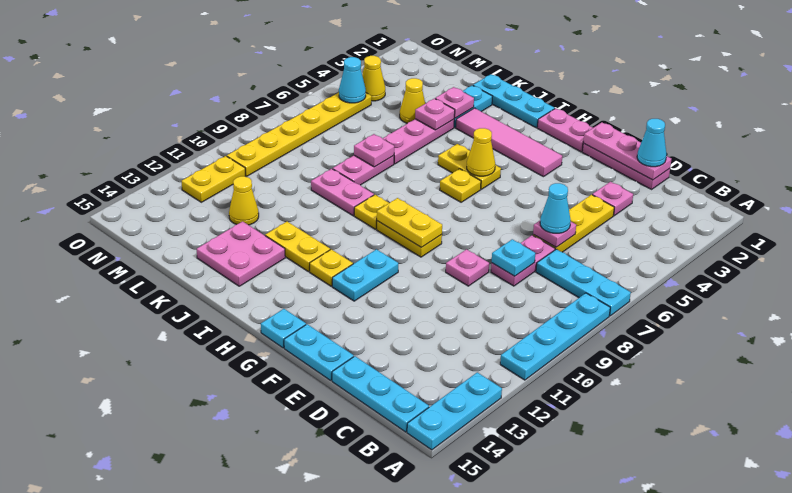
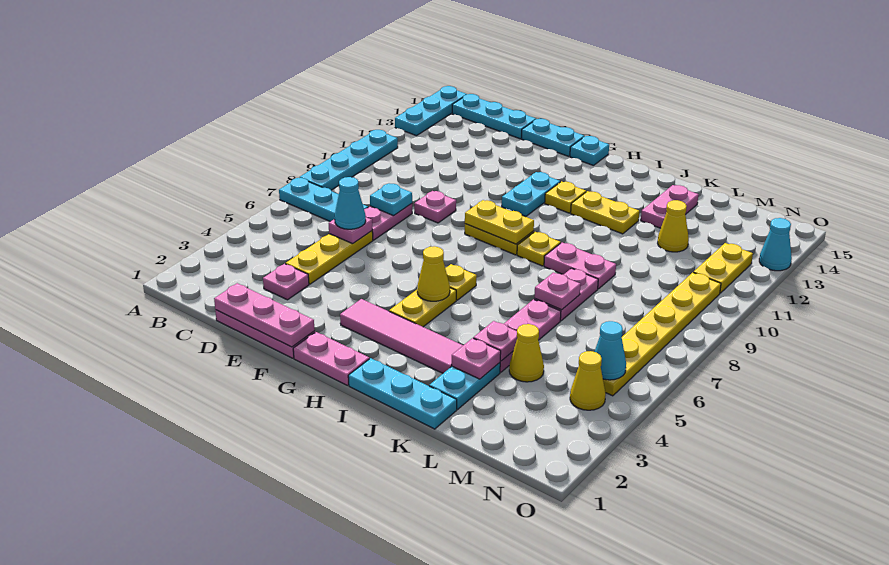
cyan 1x1 cone [637,119,667,167] -> cyan 1x1 cone moved to [759,218,792,271]
yellow 1x2 plate [438,144,501,189] -> yellow 1x2 plate turned to [389,288,456,327]
pink 2x2 plate [197,221,285,286] -> pink 1x2 plate [641,185,698,228]

